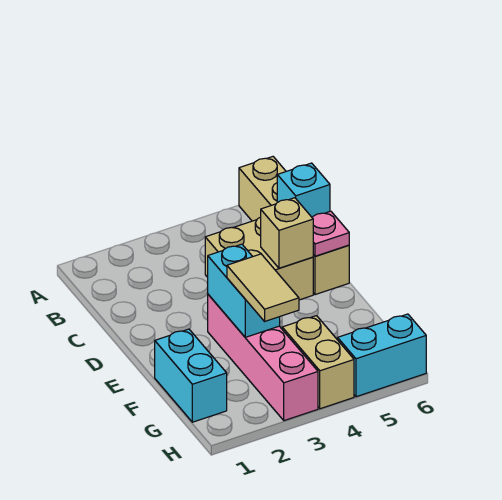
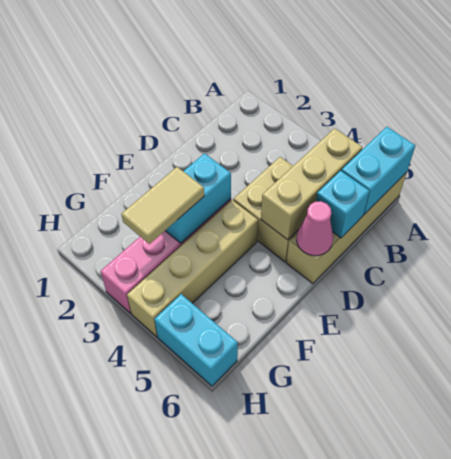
tan 1x1 brick [261,198,313,268] -> tan 1x3 brick [261,128,362,240]
pink 1x1 plate [312,211,349,256] -> pink 1x1 cone [297,201,333,256]
cyan 1x2 brick [155,329,227,422] -> cyan 1x2 brick moved to [341,127,415,214]
tan 1x2 brick [282,316,354,409] -> tan 1x4 brick [127,200,258,337]

